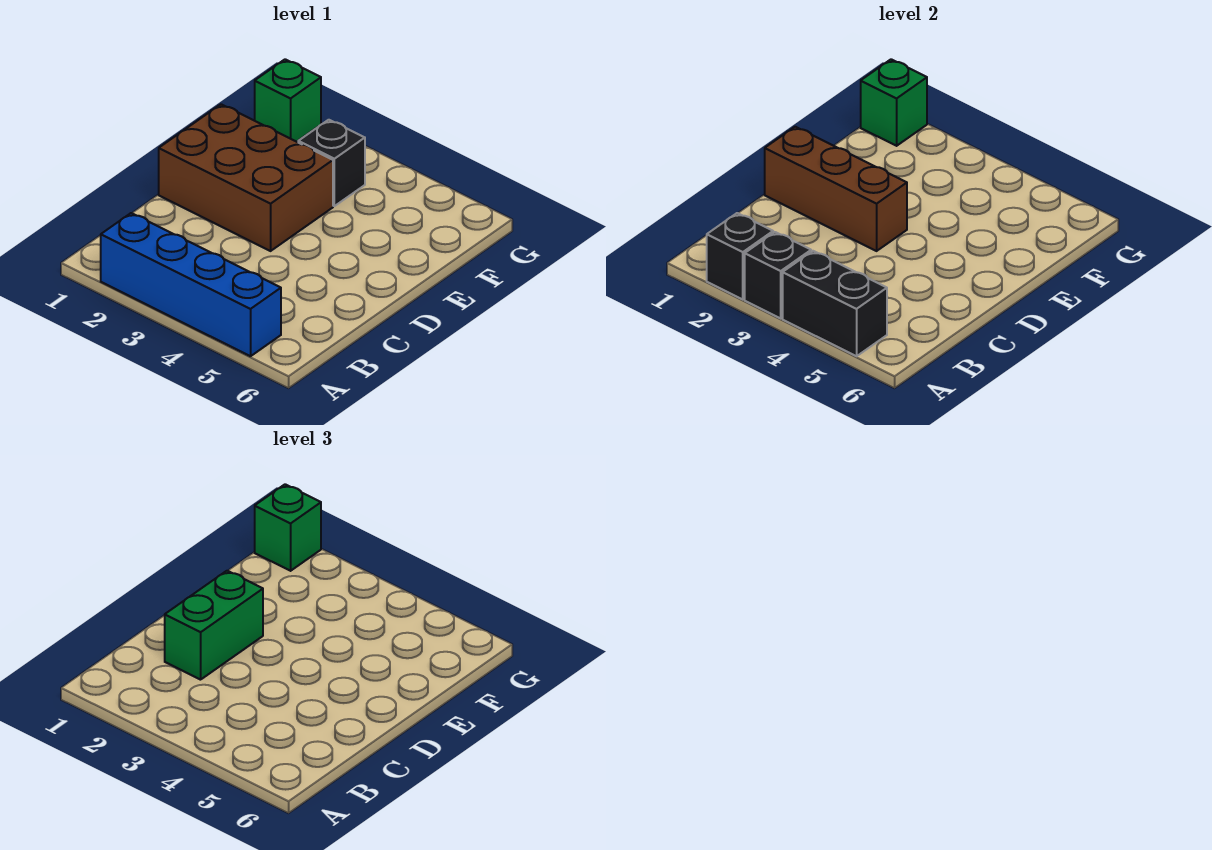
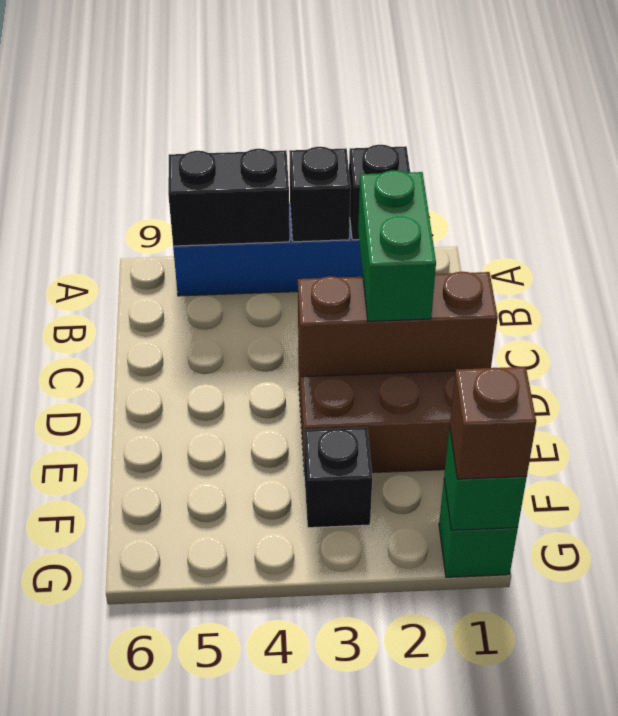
green 1x1 brick [255,484,321,571] -> brown 1x1 brick [450,367,536,479]

